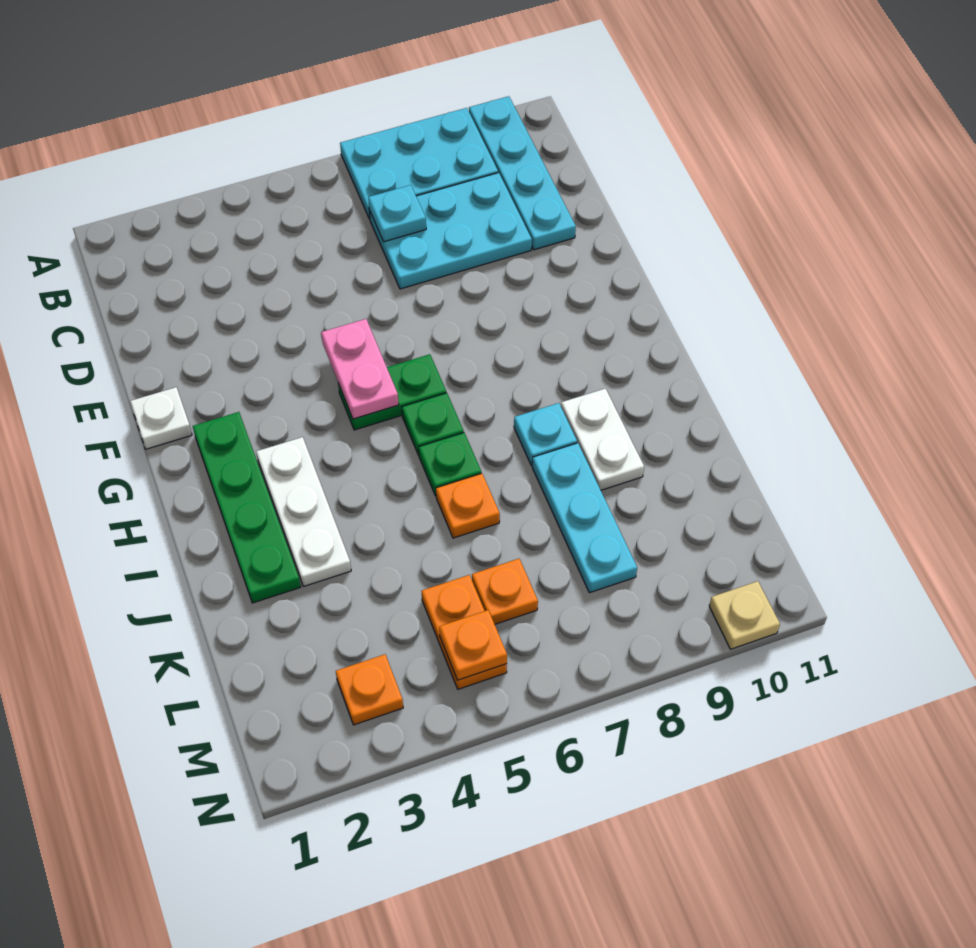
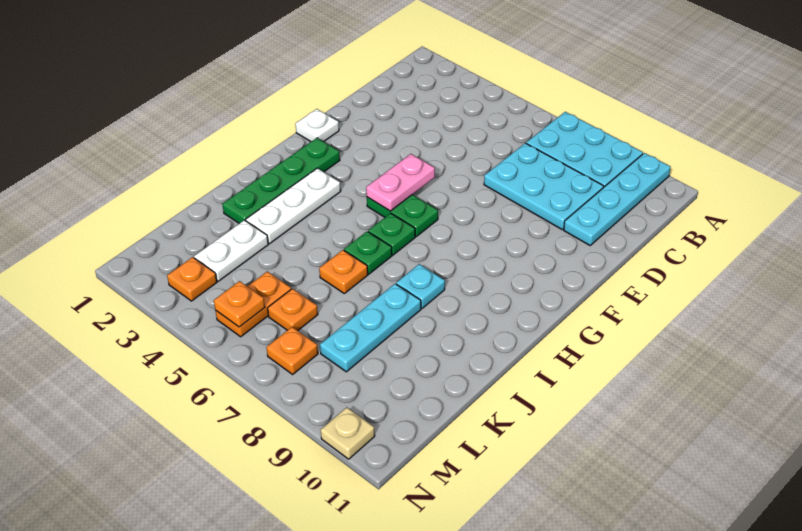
cyan 1x1 plate [368,185,426,242] -> none
white 1x2 plate [561,389,644,490] -> white 1x2 plate moved to [194,220,268,281]
none -> orange 1x1 plate [266,327,318,374]

